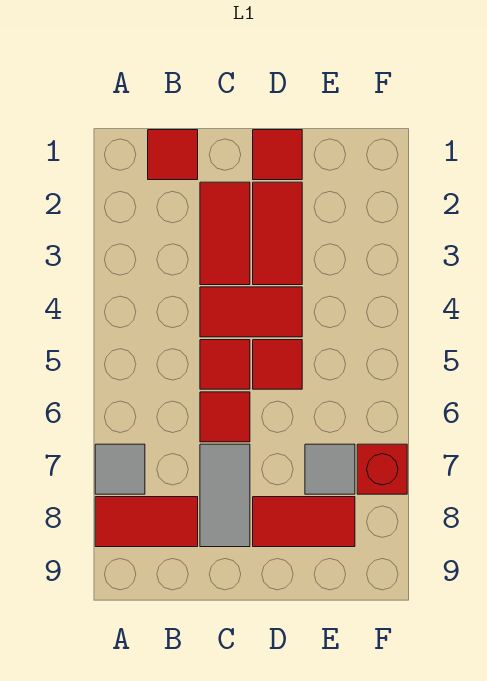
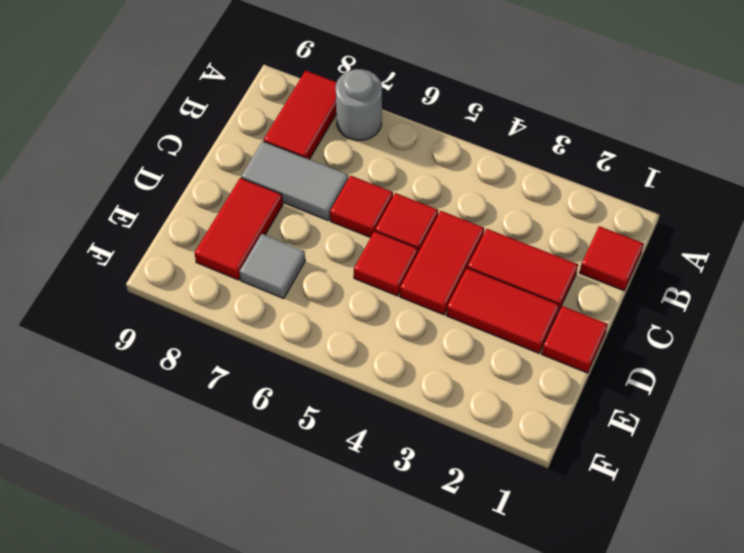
grey 1x1 tile [95,444,145,494] -> grey 1x1 round brick [336,69,382,141]
red 1x1 brick [357,444,407,494] -> none

